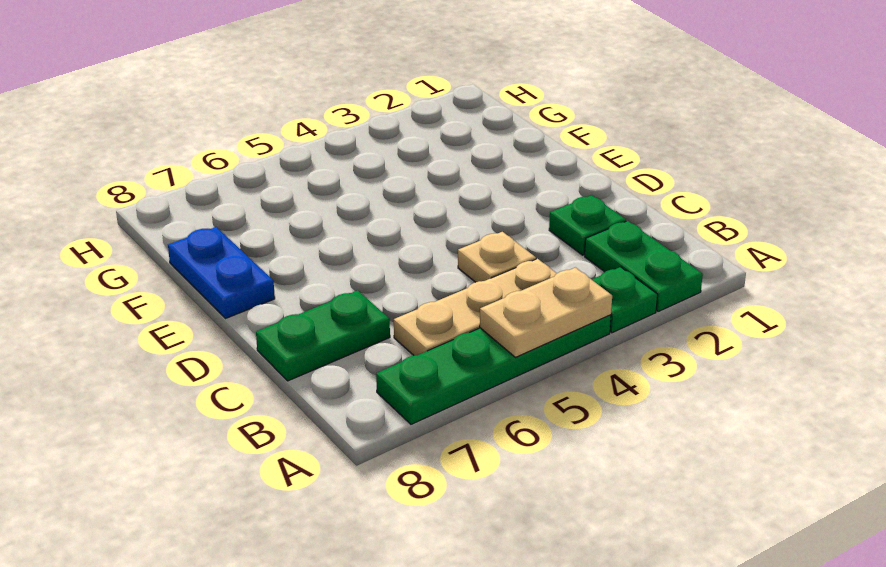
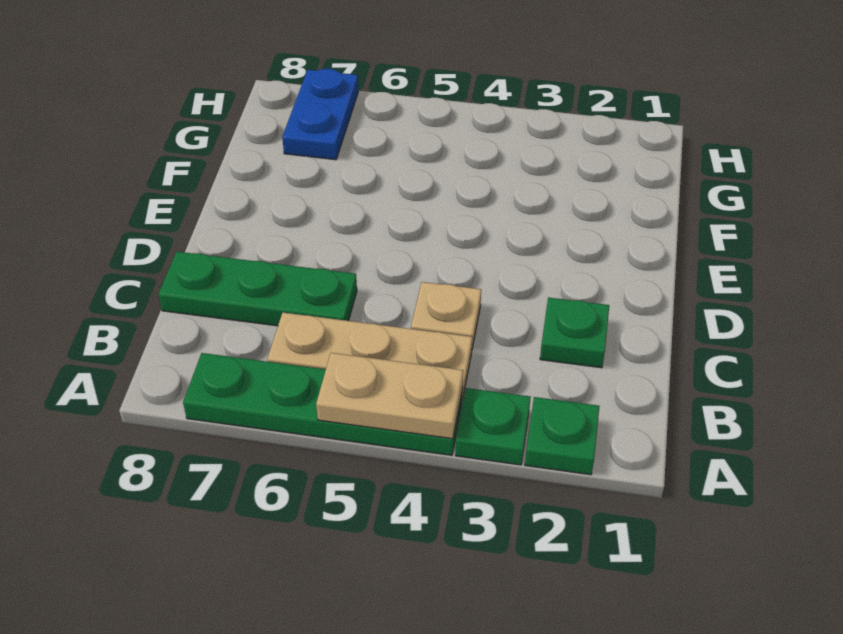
green 1x2 plate [585,221,703,312] -> green 1x1 plate [525,397,599,475]
green 1x2 plate [256,290,390,381] -> green 1x3 plate [159,252,357,326]
blue 1x2 plate [168,227,275,319] -> blue 1x2 plate moved to [282,69,358,160]

